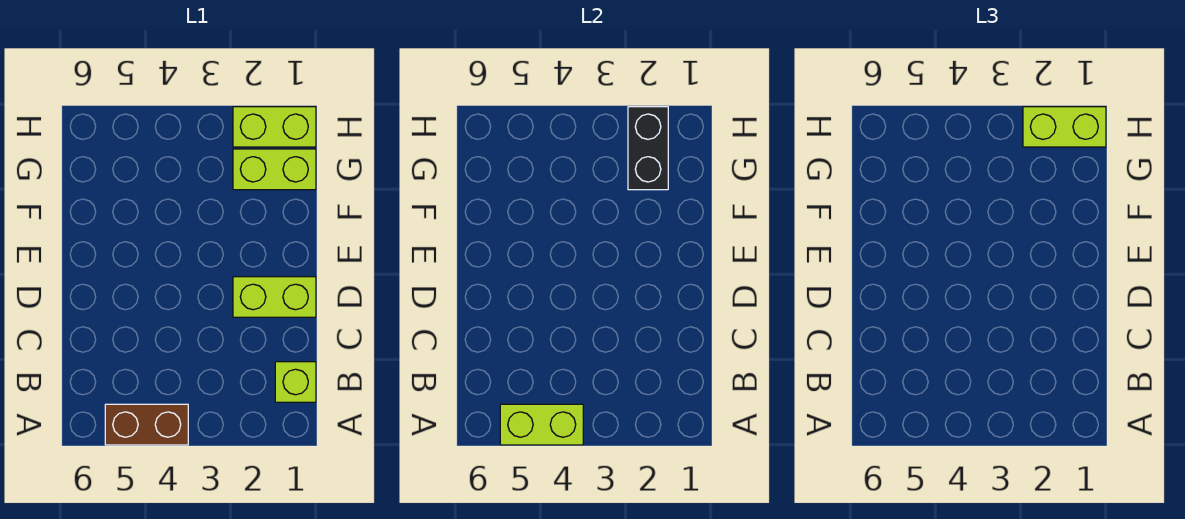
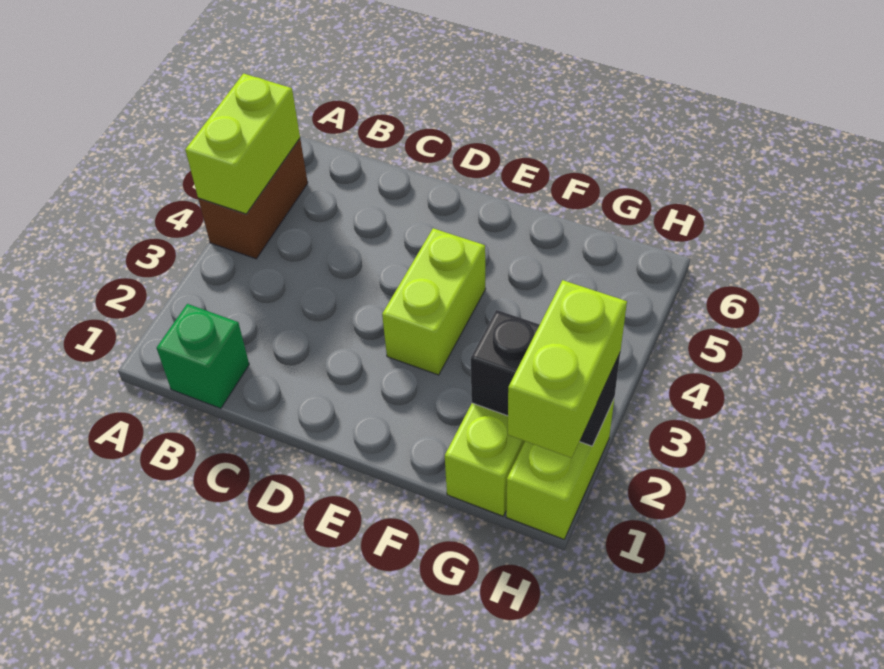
lime 1x1 brick [275,362,316,402] -> green 1x1 brick [157,304,249,408]
lime 1x2 brick [233,277,316,317] -> lime 1x2 brick moved to [382,228,486,375]

